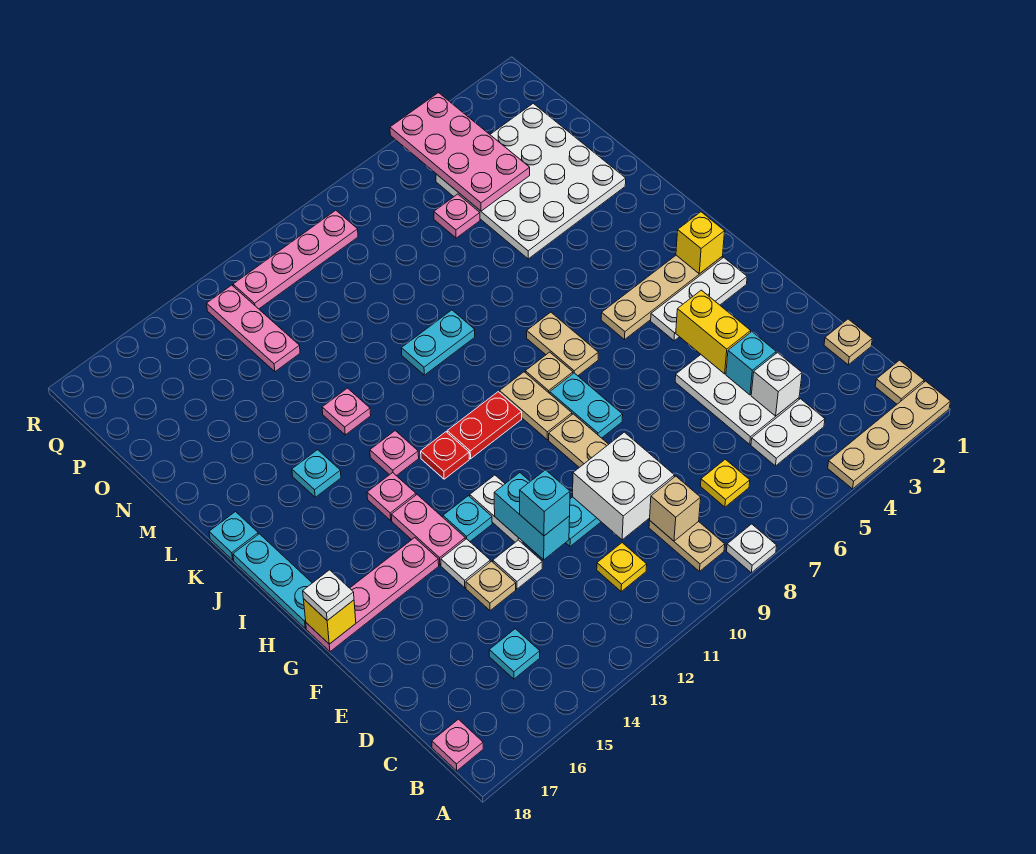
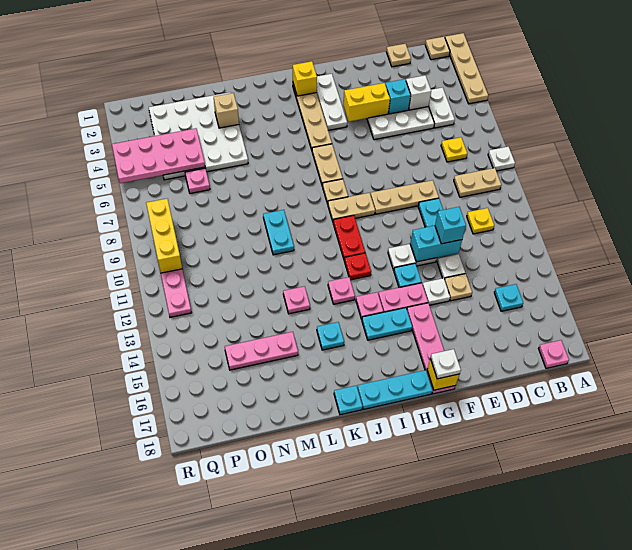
tan 1x1 brick [650,476,701,541] -> tan 1x1 brick moved to [214,93,239,128]
white 2x2 brick [573,432,675,540] -> none
cyan 1x2 plate [550,373,623,438] -> cyan 1x2 plate moved to [362,308,412,340]
tan 1x2 plate [527,312,598,376] -> tan 1x2 plate turned to [312,144,343,186]
pink 1x3 plate [207,285,300,372] -> pink 1x3 plate moved to [225,332,298,370]
none -> yellow 1x3 brick [146,199,182,273]

